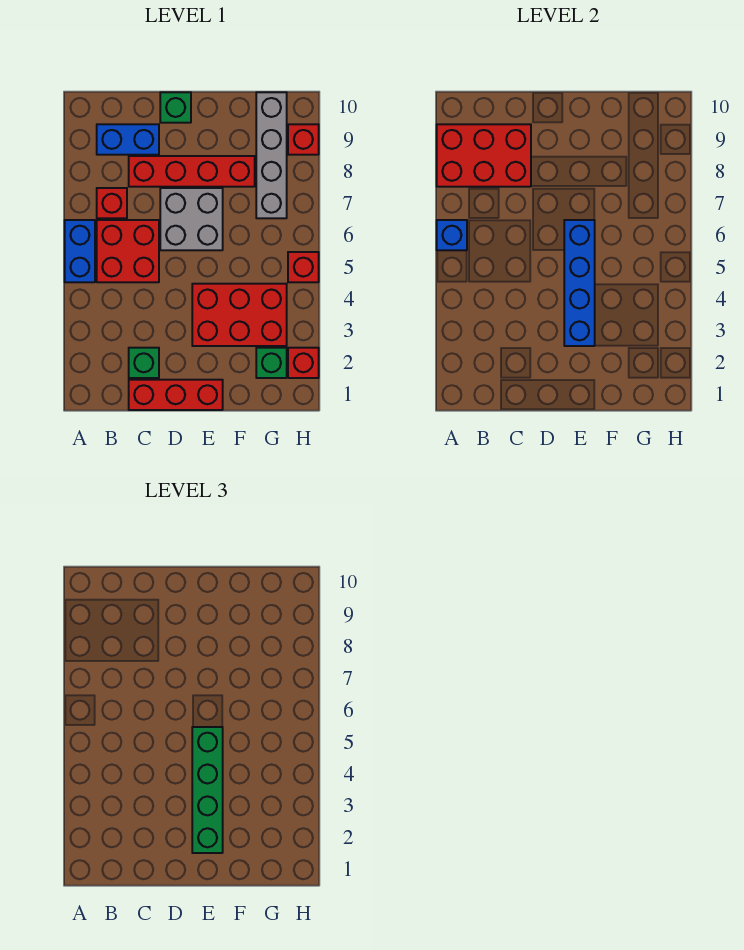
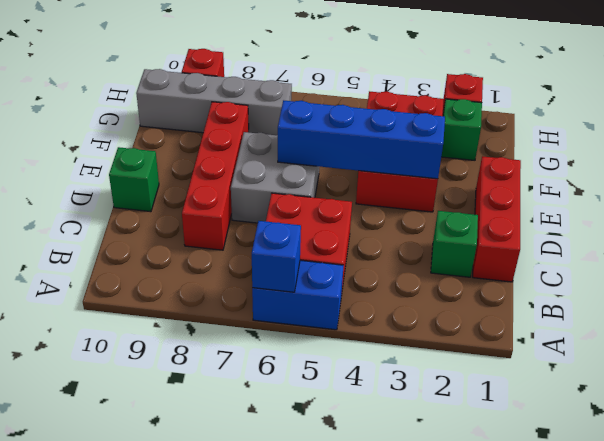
red 2x3 brick [437,124,531,187] -> none
red 1x1 brick [97,188,127,218] -> none
blue 1x2 brick [97,124,159,155] -> none
green 1x4 brick [192,727,223,853] -> none
red 1x1 brick [288,252,319,282] -> none

